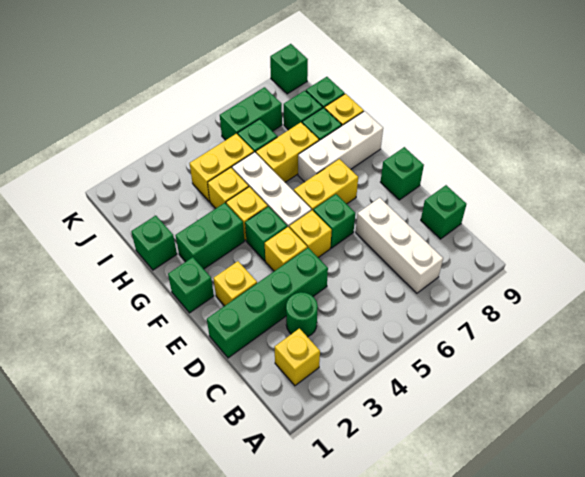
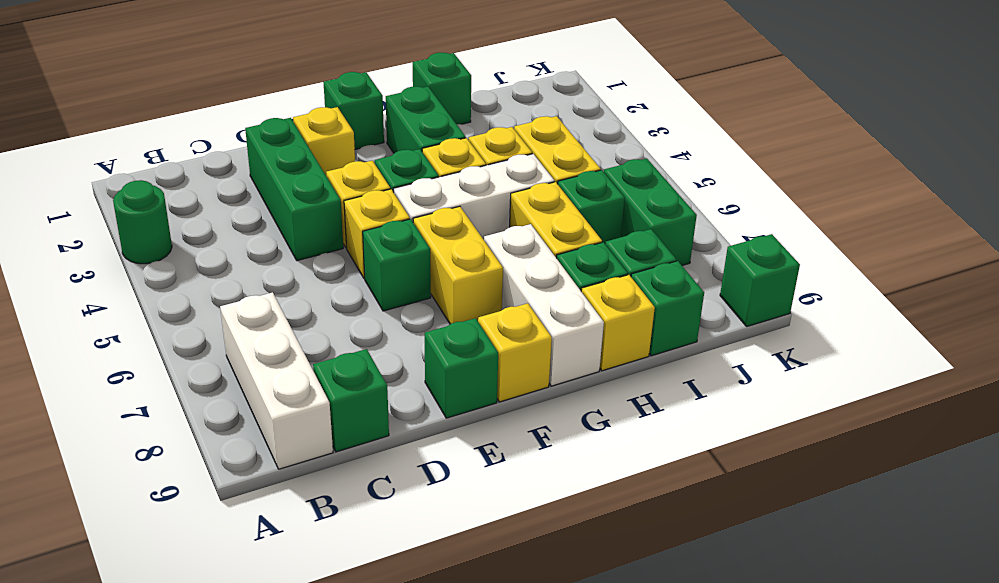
yellow 1x1 brick [275,328,320,386] -> yellow 1x1 brick moved to [478,303,552,402]
white 1x3 brick [356,198,443,293] -> white 1x3 brick turned to [220,292,333,469]
green 1x1 round brick [286,292,318,337] -> green 1x1 round brick moved to [113,180,172,264]
green 1x4 brick [207,248,328,358] -> green 1x3 brick [245,118,343,261]

